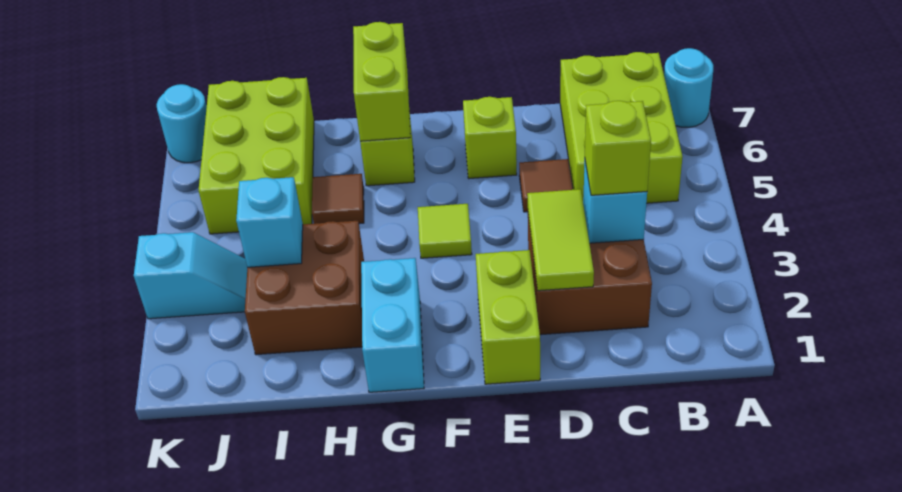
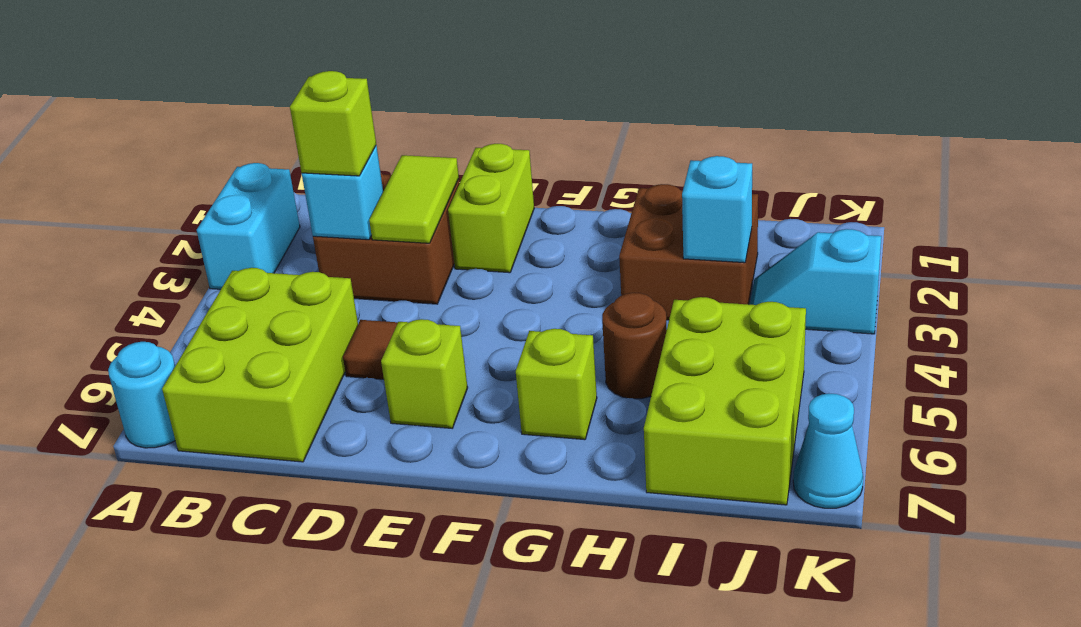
lime 1x1 tile [418,204,472,258] -> none
cyan 1x2 brick [361,258,424,392] -> cyan 1x2 brick moved to [197,163,300,289]
lime 1x2 brick [353,22,410,142] -> none
brown 1x1 tile [312,174,364,224] -> brown 1x1 round brick [602,293,667,399]
cyan 1x1 round brick [157,84,207,163] -> cyan 1x1 cone [793,394,863,508]

